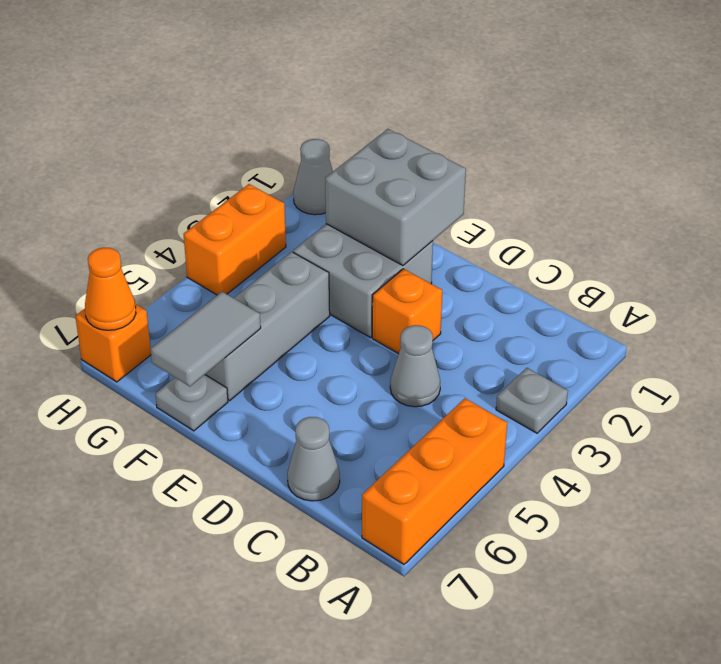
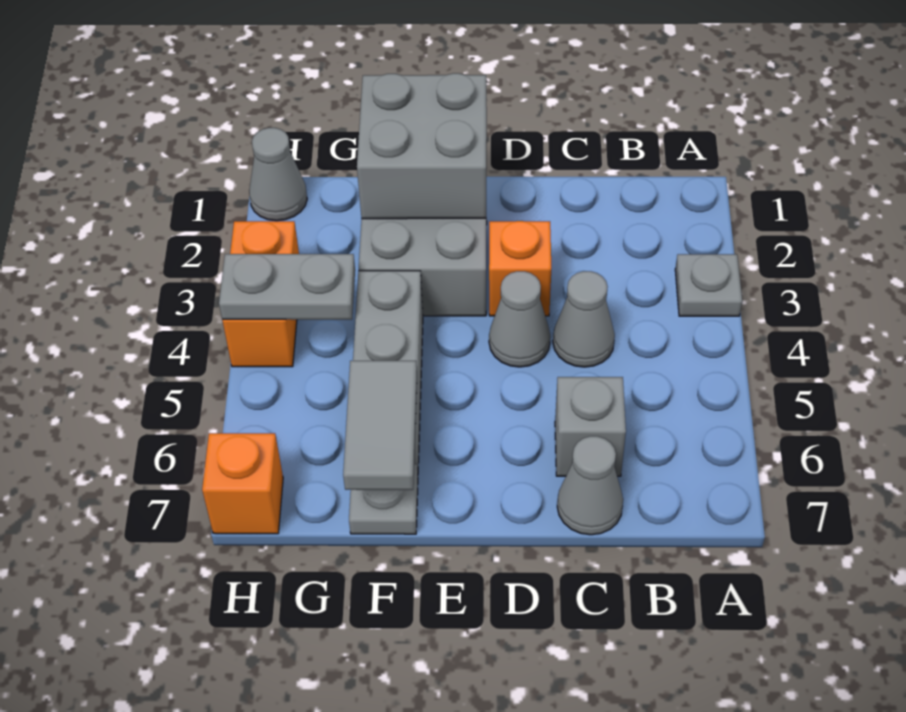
orange 1x3 brick [362,398,507,564] -> none
none -> grey 1x1 brick [555,377,626,476]
none -> grey 1x1 cone [489,271,550,367]
none -> grey 1x2 plate [219,254,355,320]
orange 1x1 cone [85,248,136,330] -> none

